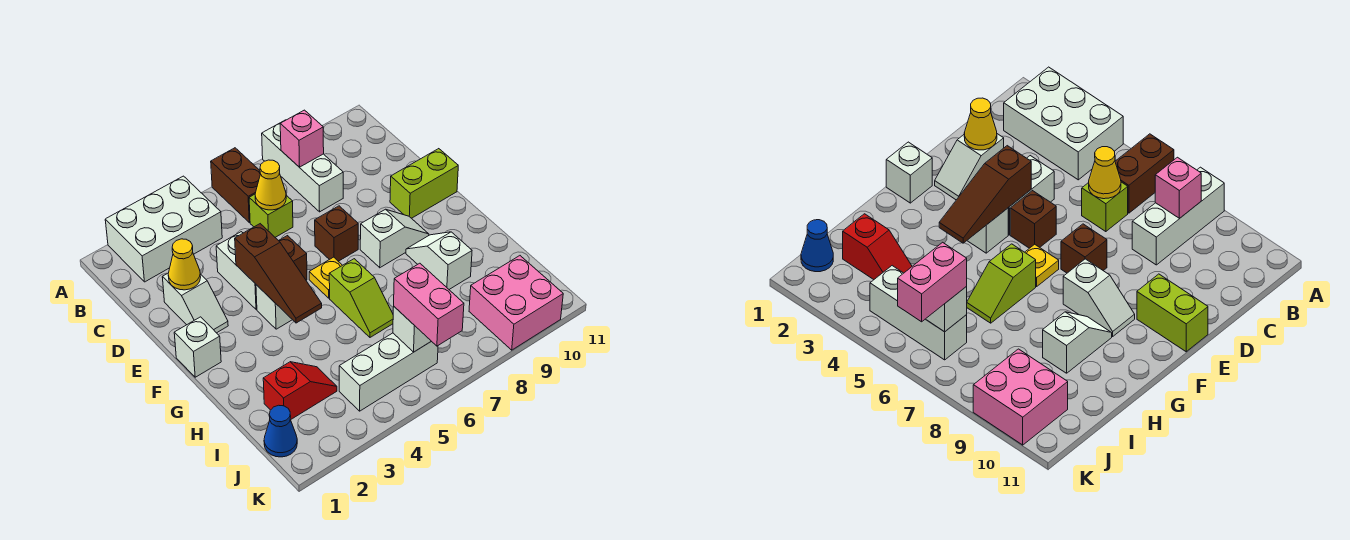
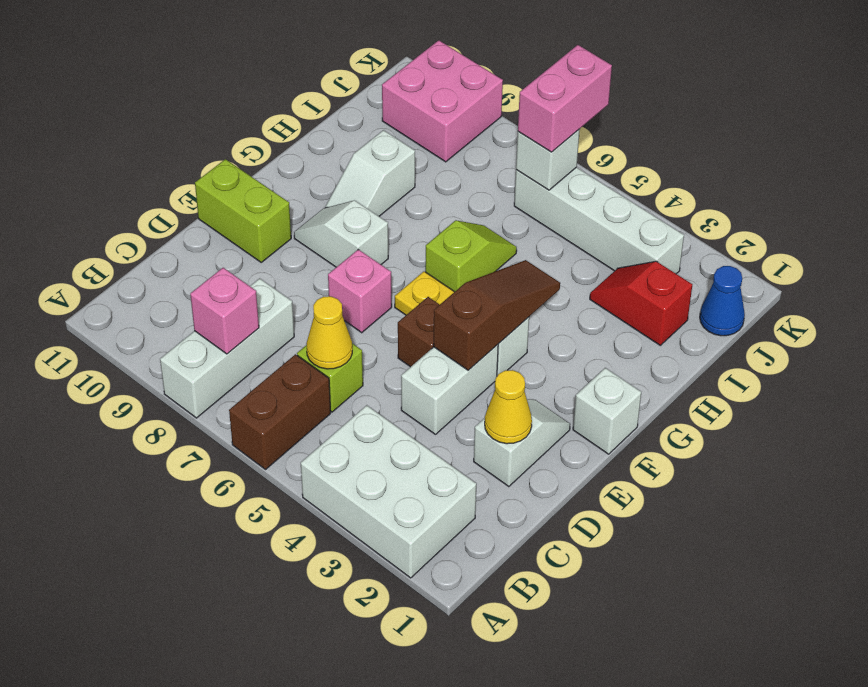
brown 1x1 brick [315,206,358,261] -> pink 1x1 brick [328,249,392,333]
white 1x3 brick [339,333,438,411] -> white 1x4 brick [514,167,684,274]

